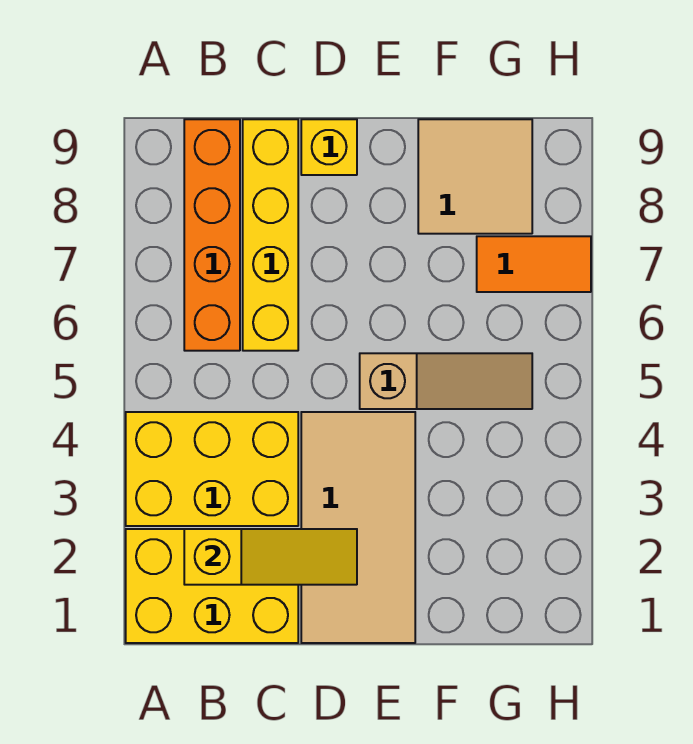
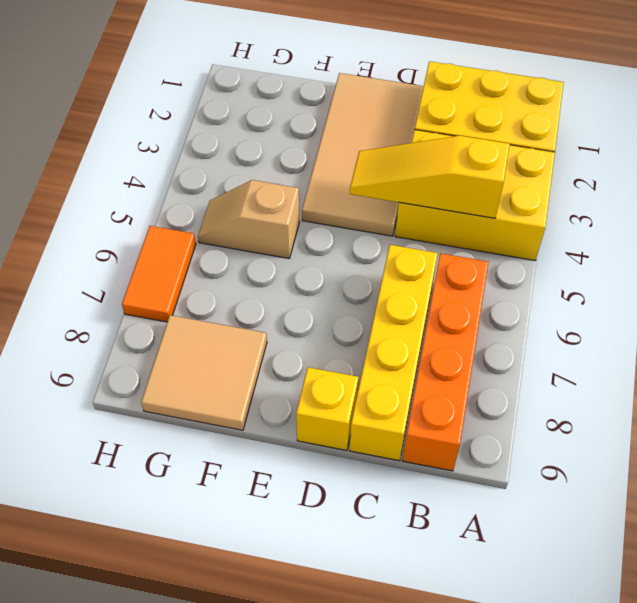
yellow 1x3 slope [184,529,357,585] -> yellow 1x3 slope moved to [350,136,510,218]
tan 1x3 slope [360,353,532,409] -> tan 1x2 slope [198,180,299,258]
orange 1x2 tile [477,236,591,292] -> orange 1x2 tile turned to [122,226,196,322]

